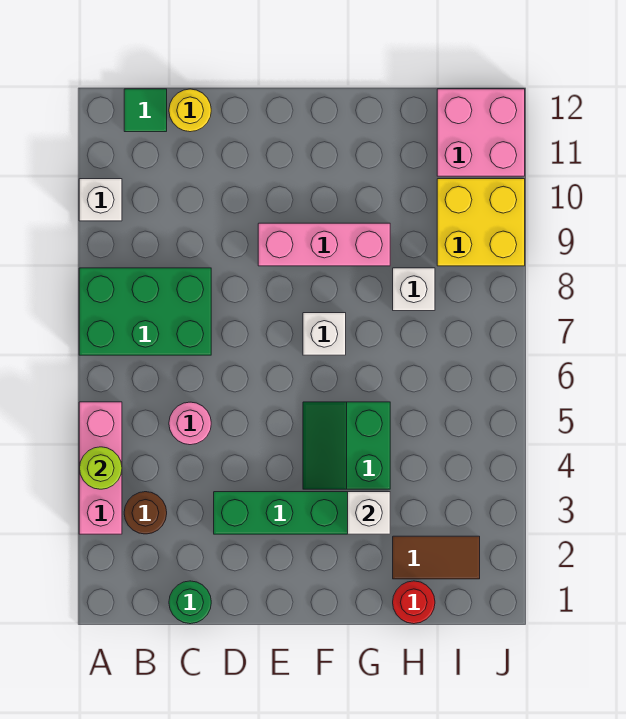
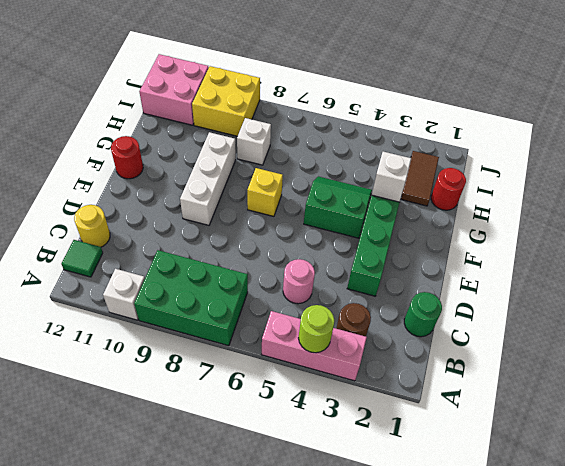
green 2x3 brick [79,268,211,355] -> green 2x3 brick turned to [134,250,248,346]
pink 1x3 brick [258,223,390,266] -> white 1x3 brick [180,132,236,225]
green 2x2 slope [303,402,390,489] -> green 2x2 slope turned to [304,176,372,238]
white 1x1 brick [303,313,346,355] -> yellow 1x1 brick [247,168,283,216]
none -> red 1x1 round brick [111,136,143,179]

